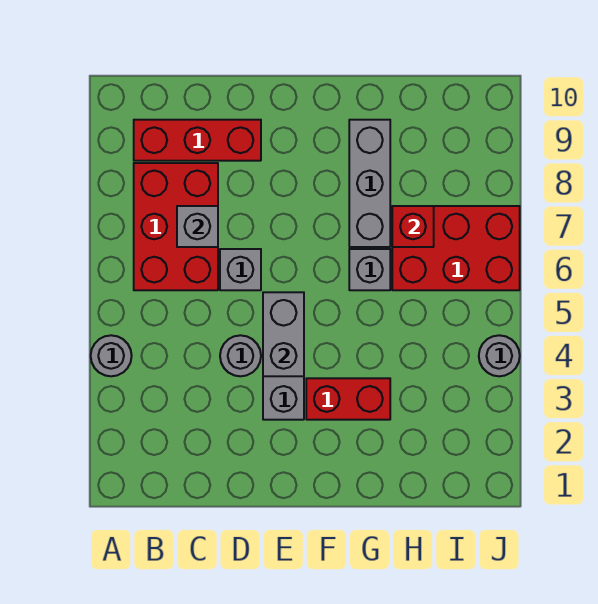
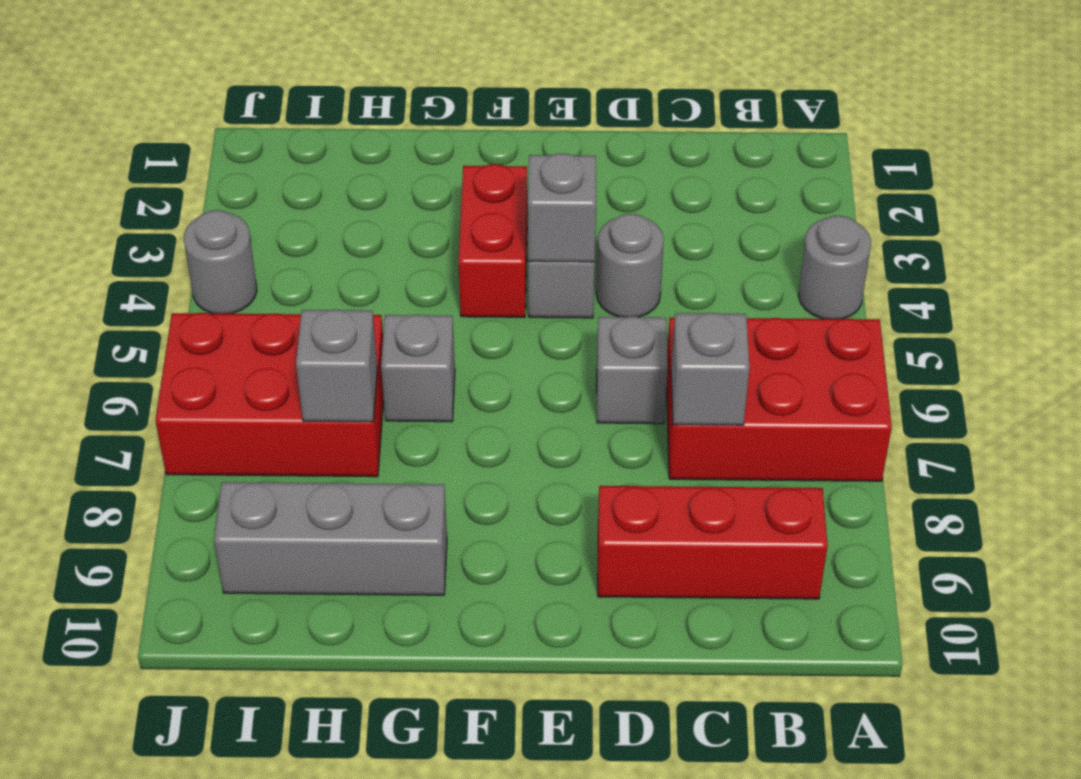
red 2x3 brick [134,163,218,290] -> red 2x3 brick turned to [666,318,892,481]
grey 1x2 brick [263,292,304,376] -> grey 1x1 brick [528,154,596,262]
red 1x2 brick [306,378,390,420] -> red 1x2 brick turned to [459,164,527,317]
grey 1x3 brick [349,120,390,247] -> grey 1x3 brick turned to [214,482,447,595]
red 1x1 brick [392,206,434,247] -> grey 1x1 brick [296,310,377,422]

